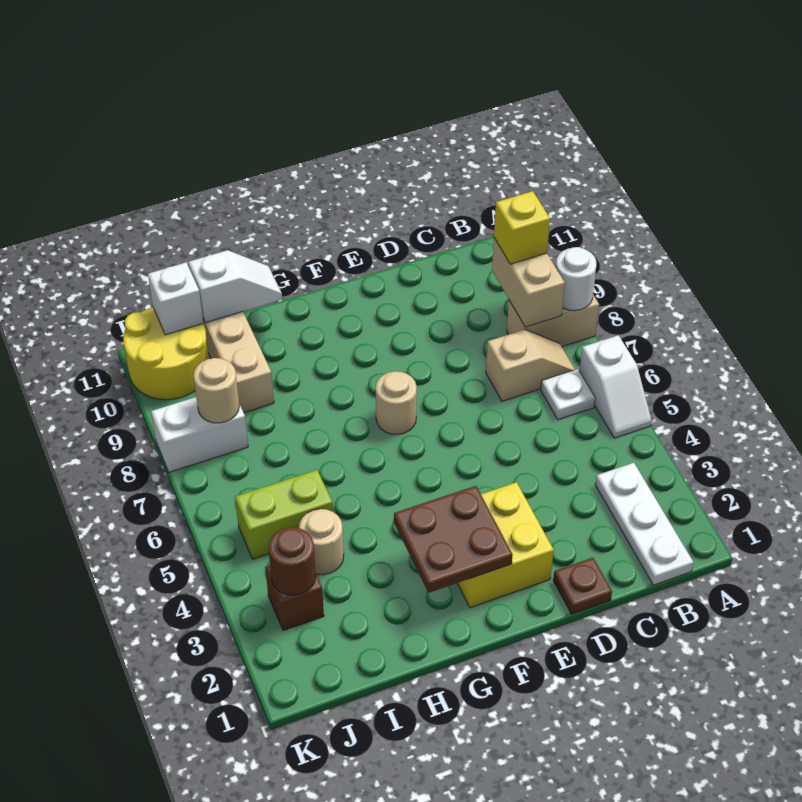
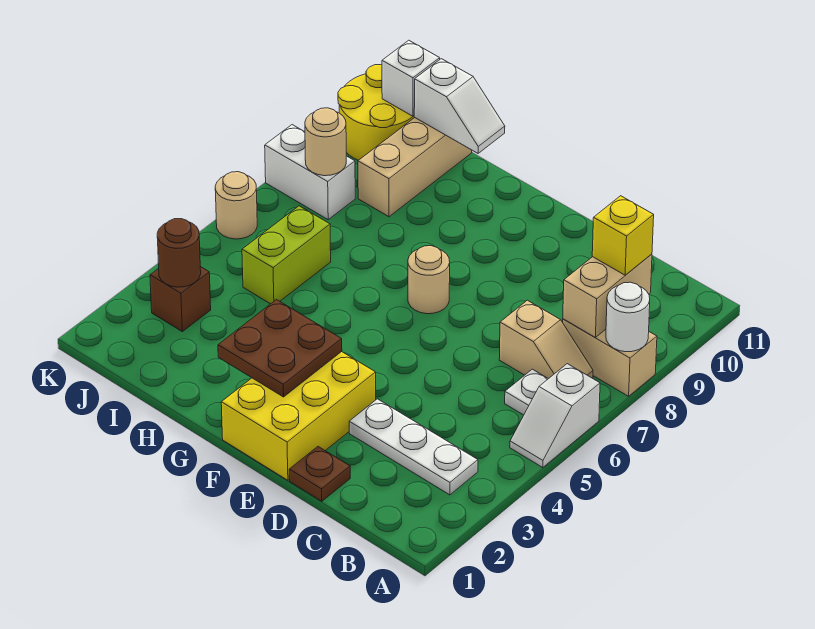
white 1x3 plate [595,463,693,585] -> white 1x3 plate turned to [349,399,478,495]
yellow 2x2 brick [458,482,554,608] -> yellow 2x3 brick [221,352,376,480]
tan 1x1 round brick [299,509,344,575] -> tan 1x1 round brick moved to [215,172,257,239]
lime 1x2 brick [235,470,333,559] -> lime 1x2 brick turned to [242,206,331,304]

